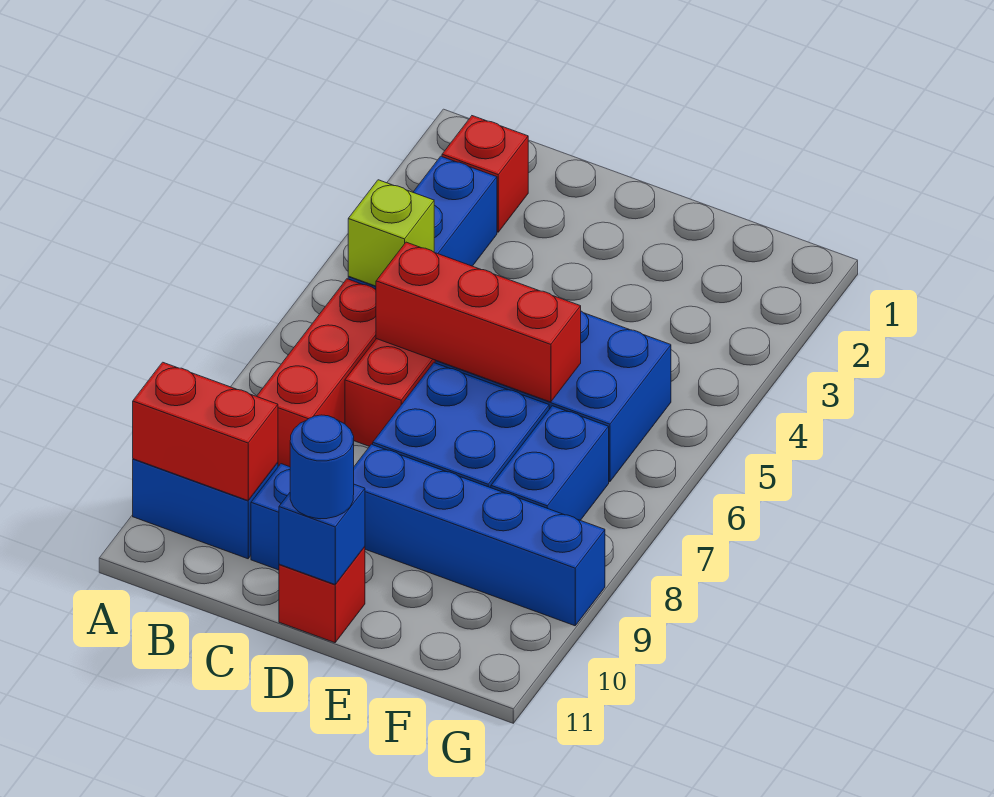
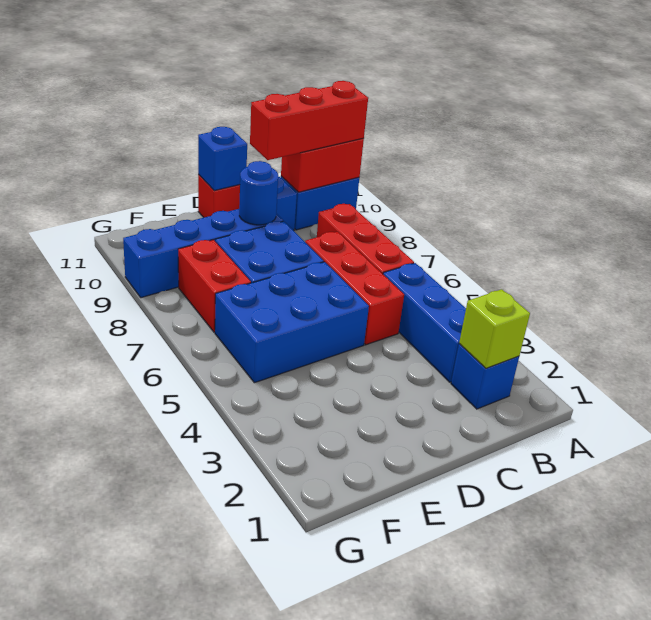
red 1x1 brick [442,116,528,232] -> blue 1x1 brick [451,344,519,409]
lime 1x1 brick [348,180,434,286] -> lime 1x1 brick moved to [459,289,530,368]
red 1x3 brick [376,242,581,402] -> red 1x3 brick moved to [250,81,368,160]
blue 1x1 round brick [290,415,354,519] -> blue 1x1 round brick moved to [239,161,278,225]
blue 1x2 brick [491,406,609,520] -> red 1x2 brick [178,240,251,332]

